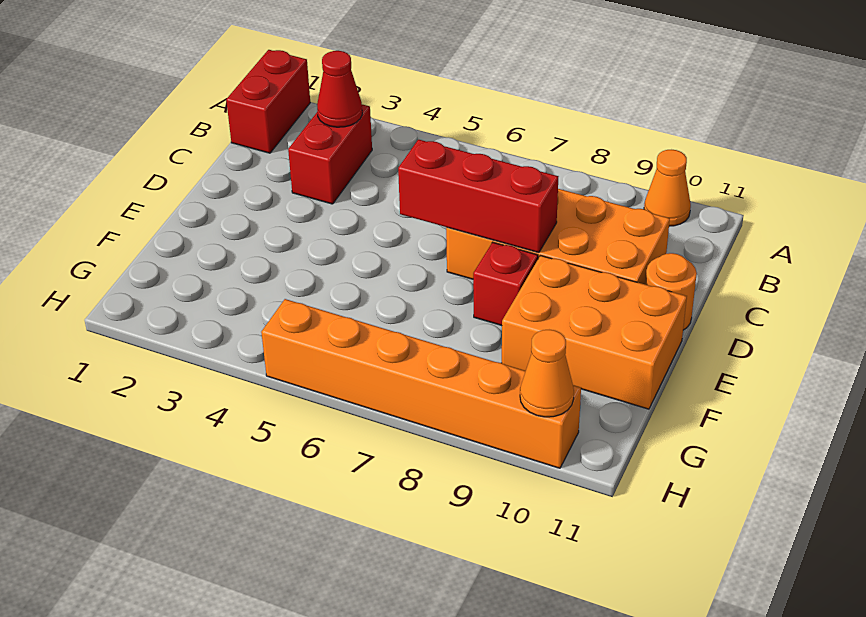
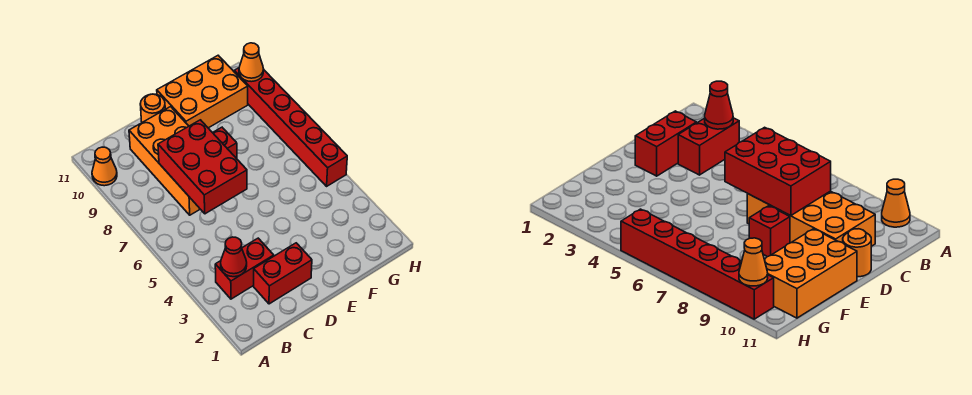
red 1x2 brick [226,50,310,153] -> red 1x2 brick moved to [254,243,312,304]
red 1x3 brick [398,140,558,253] -> red 2x3 brick [158,120,247,214]
orange 2x3 brick [502,256,687,409] -> orange 2x3 brick turned to [157,56,248,128]
orange 1x6 brick [261,299,581,468] -> red 1x6 brick [234,68,347,186]

